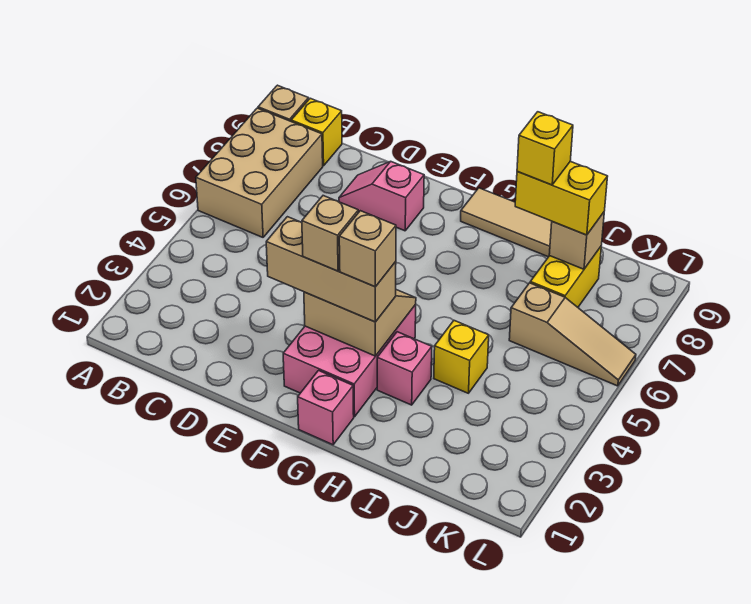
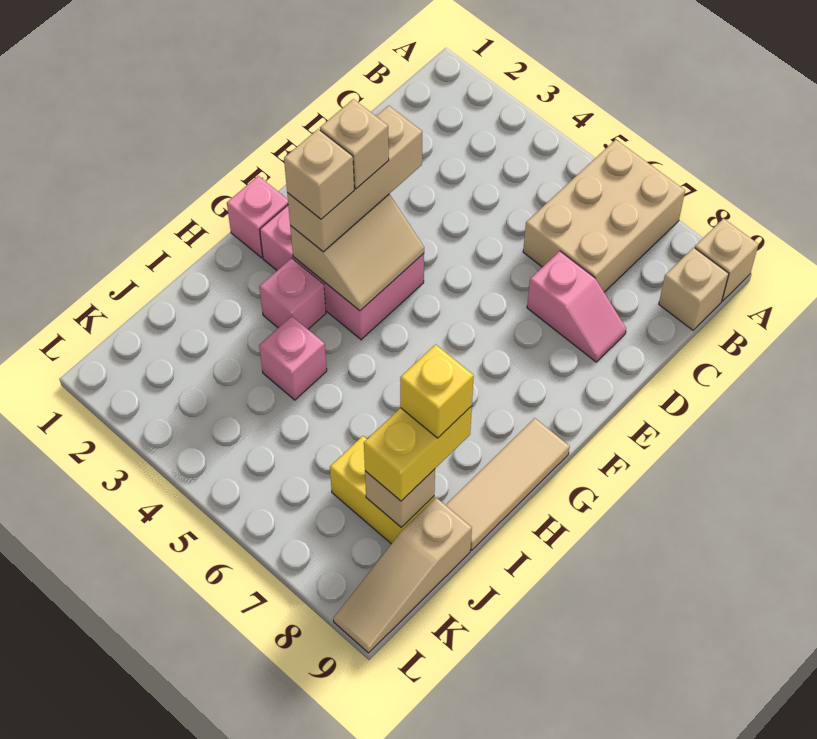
tan 2x3 brick [196,108,323,237] -> tan 2x3 brick turned to [523,140,685,292]
yellow 1x1 brick [291,98,342,166] -> tan 1x1 brick [659,247,729,330]
pink 1x2 slope [339,162,424,231] -> pink 1x2 slope turned to [527,251,626,362]
yellow 1x1 brick [434,321,489,393] -> pink 1x1 brick [259,316,327,400]
tan 1x3 slope [509,283,636,386] -> tan 1x3 slope moved to [333,498,472,653]

